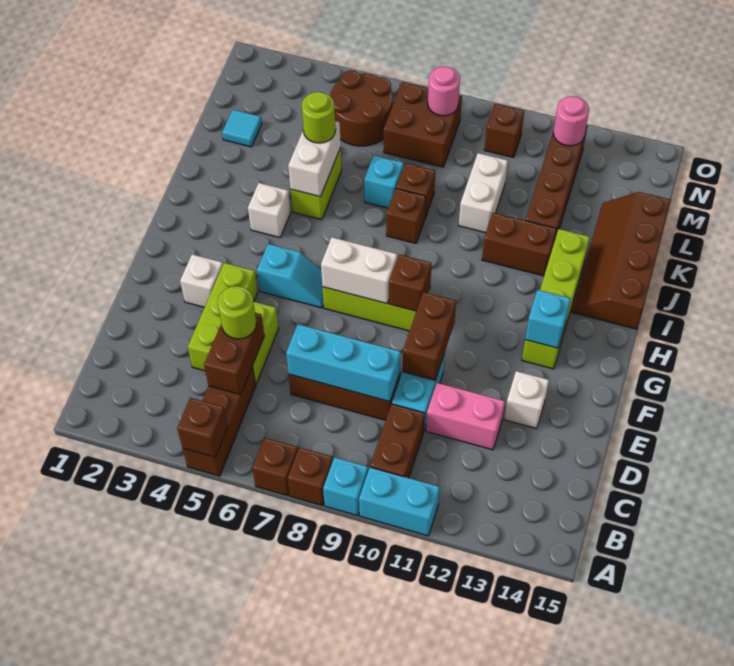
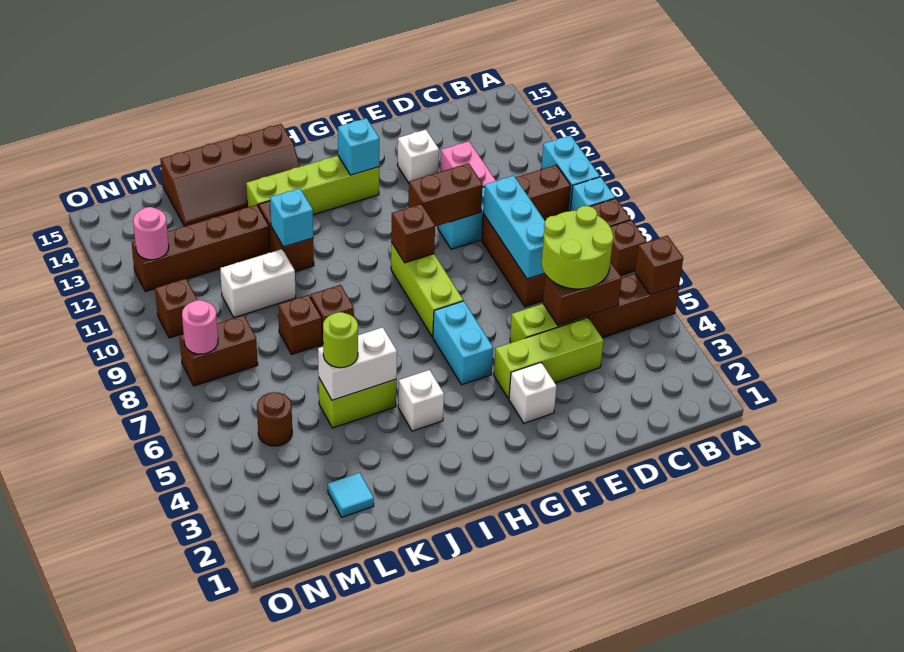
lime 1x1 round brick [218,286,256,339] -> lime 2x2 round brick [542,206,614,289]
cyan 1x2 slope [257,244,324,308] -> cyan 1x2 brick [433,301,493,385]
white 1x2 brick [321,237,397,304] -> none
cyan 1x1 brick [364,155,404,208] -> cyan 1x1 brick moved to [270,188,313,247]
brown 2x2 round brick [330,71,393,146] -> brown 1x1 round brick [257,392,292,446]
brown 2x2 brick [384,82,462,167] -> brown 1x2 brick [180,315,258,386]

